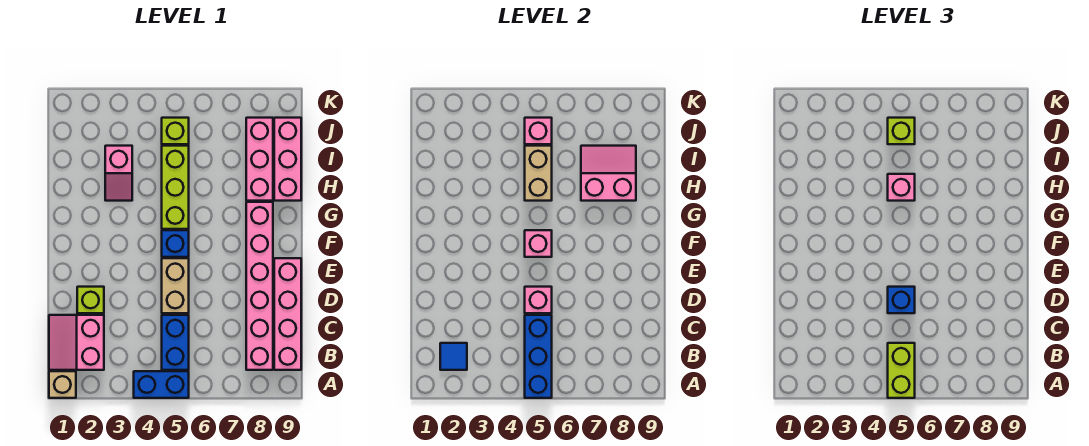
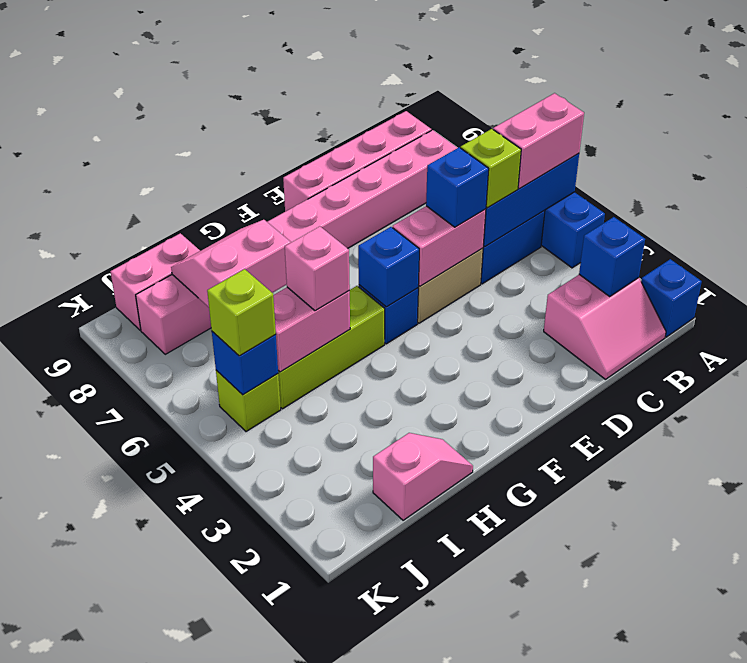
tan 1x1 brick [49,371,76,398] -> blue 1x1 brick [641,259,702,337]
lime 1x2 brick [888,343,915,398] -> pink 1x2 brick [493,93,584,189]
blue 1x1 tile [440,343,467,370] -> blue 1x1 brick [579,217,645,296]
lime 1x1 brick [77,287,104,313] -> lime 1x1 brick moved to [461,129,521,208]
pink 1x1 brick [525,287,552,313] -> pink 1x2 brick [393,206,486,286]
pink 1x1 brick [525,230,552,257] -> blue 1x1 brick [358,227,419,307]
pink 1x2 slope [105,146,132,201] -> pink 1x2 slope moved to [373,433,473,520]
tan 1x2 brick [525,146,552,201] -> pink 1x2 brick [273,287,350,372]
pink 2x2 slope [581,146,636,201] -> pink 2x2 slope turned to [171,220,291,307]
pink 1x3 brick [274,118,301,201] -> pink 1x2 brick [110,233,200,330]
pink 1x1 brick [525,118,552,144] -> blue 1x1 brick [212,332,278,395]

